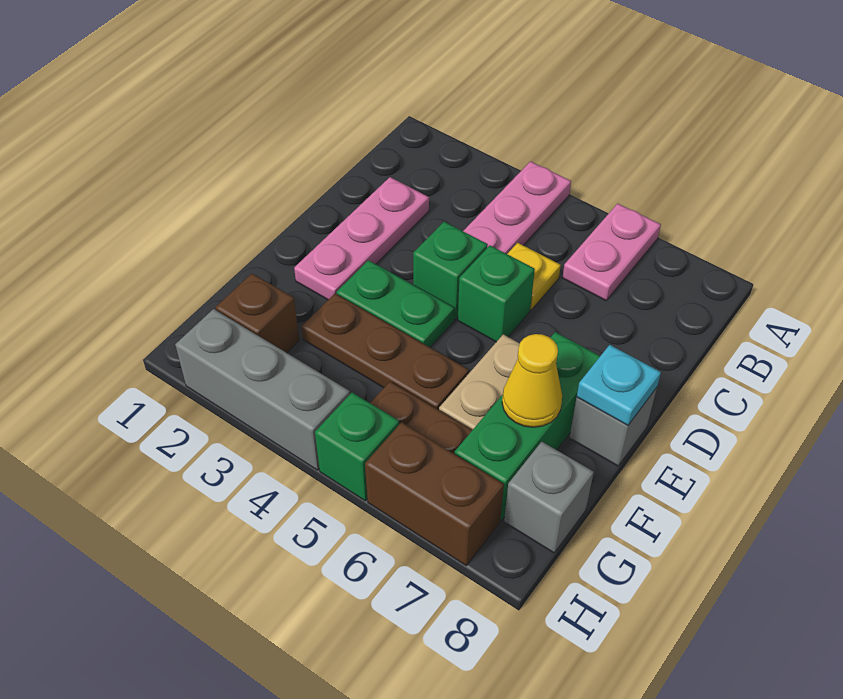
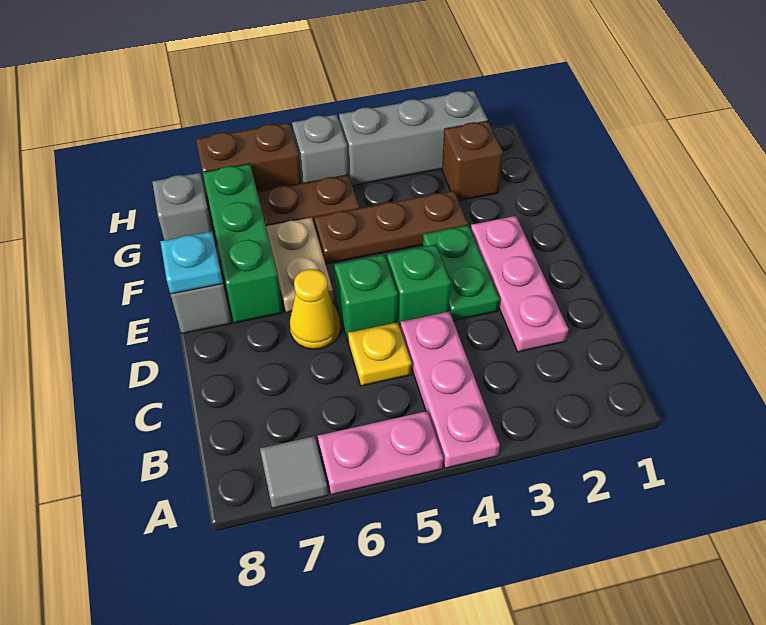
pink 1x2 plate [562,204,661,301] -> pink 1x2 plate turned to [318,411,443,495]
none -> grey 1x1 tile [260,436,328,508]
green 1x2 plate [337,260,455,347] -> green 1x2 plate turned to [423,225,500,321]
yellow 1x1 cone [502,334,562,427] -> yellow 1x1 cone moved to [290,269,340,349]
green 1x1 brick [315,393,399,501] -> grey 1x1 brick [292,114,348,183]

